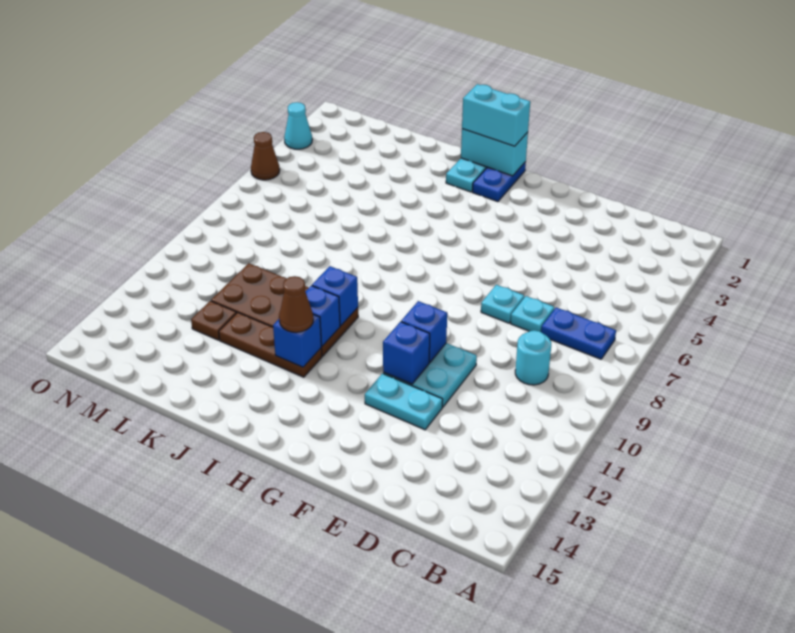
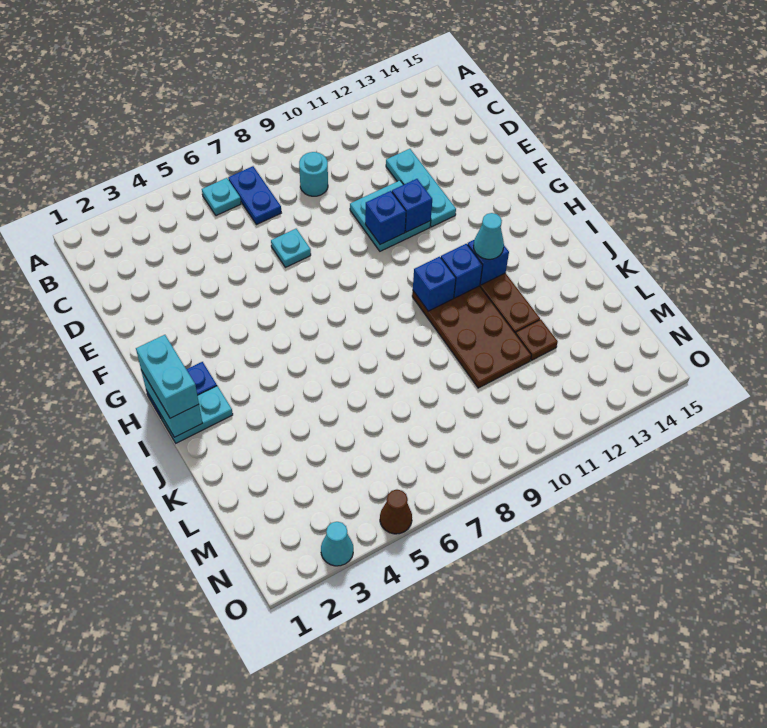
cyan 1x1 plate [511,296,554,332] -> cyan 1x1 plate moved to [202,178,241,216]
cyan 1x2 plate [365,374,443,430] -> cyan 1x3 plate [386,149,456,227]
brown 1x1 cone [279,276,313,332] -> cyan 1x1 cone [474,213,504,259]

